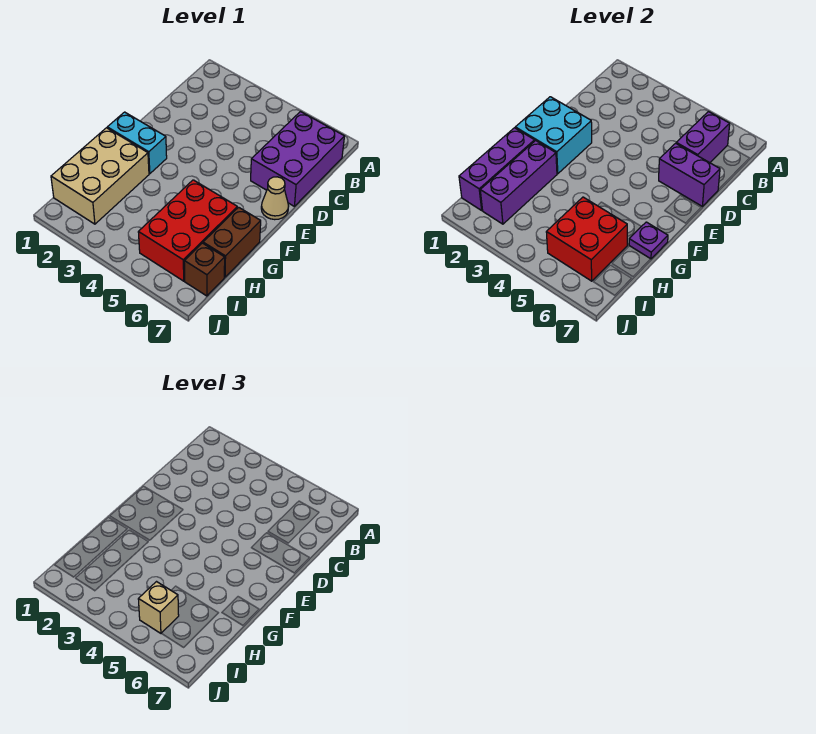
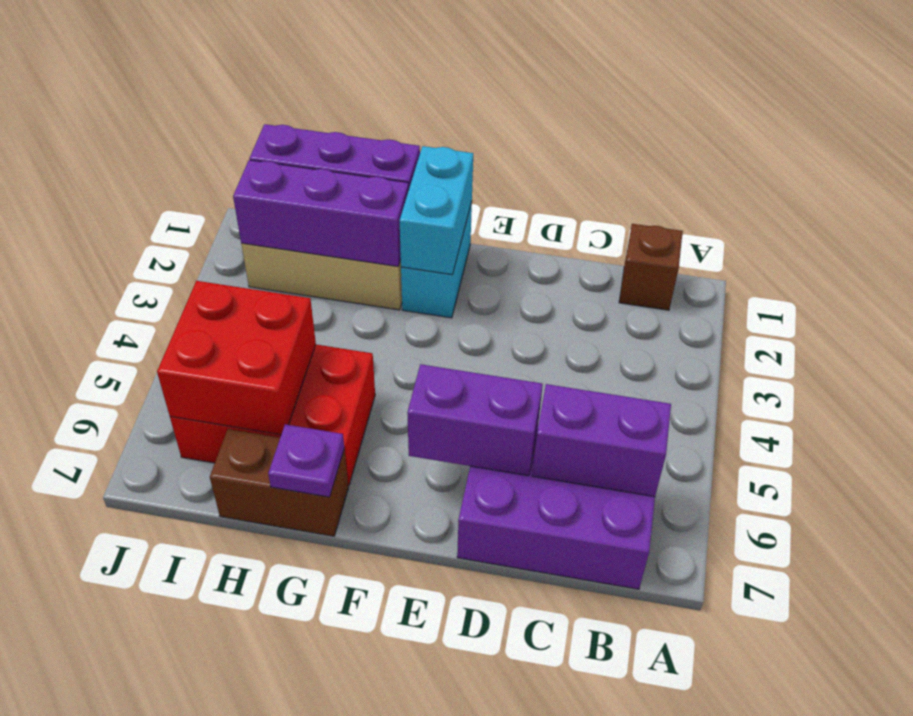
purple 1x2 brick [659,143,720,206] -> purple 1x2 brick turned to [407,364,543,476]
cyan 2x2 brick [515,97,592,174] -> cyan 1x2 brick [400,146,473,275]
tan 1x1 cone [261,177,289,220] -> none
tan 1x1 brick [138,582,179,633] -> none
brown 1x1 brick [184,243,225,296] -> brown 1x1 brick moved to [619,224,683,310]

